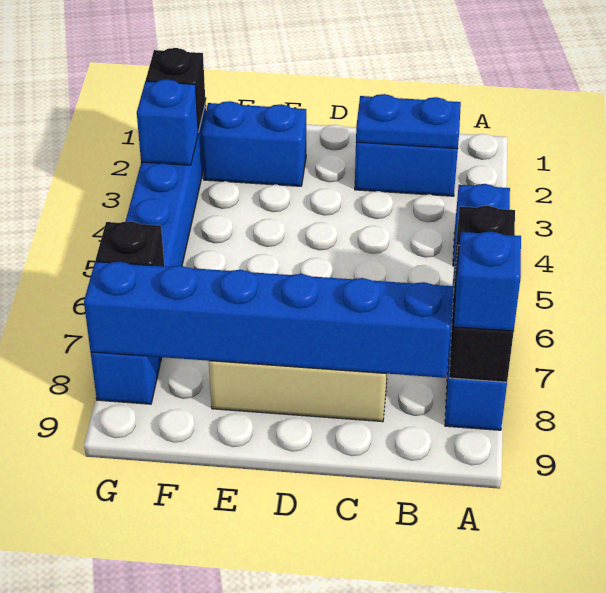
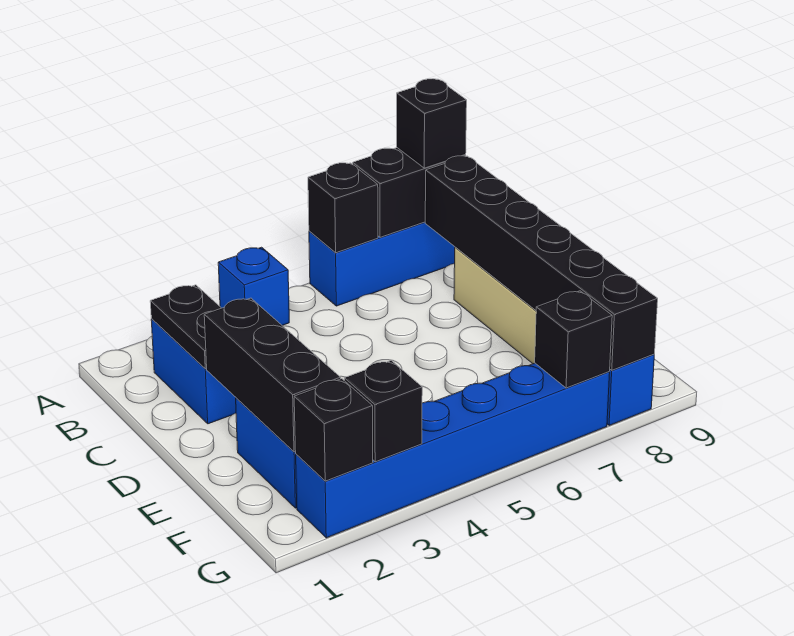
blue 1x1 brick [454,231,521,331] -> black 1x1 brick [397,79,467,168]
blue 1x2 plate [356,94,461,149] -> black 1x2 plate [150,285,221,369]
blue 1x6 brick [84,261,453,378] -> black 1x6 brick [425,156,658,370]
none -> black 1x3 brick [204,298,341,452]
blue 1x1 brick [137,79,198,165] -> black 1x1 brick [344,360,422,462]

